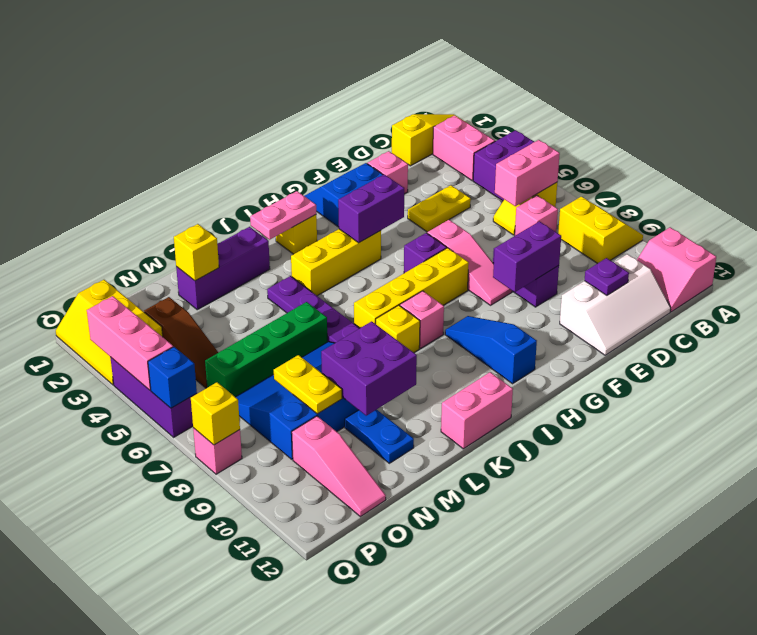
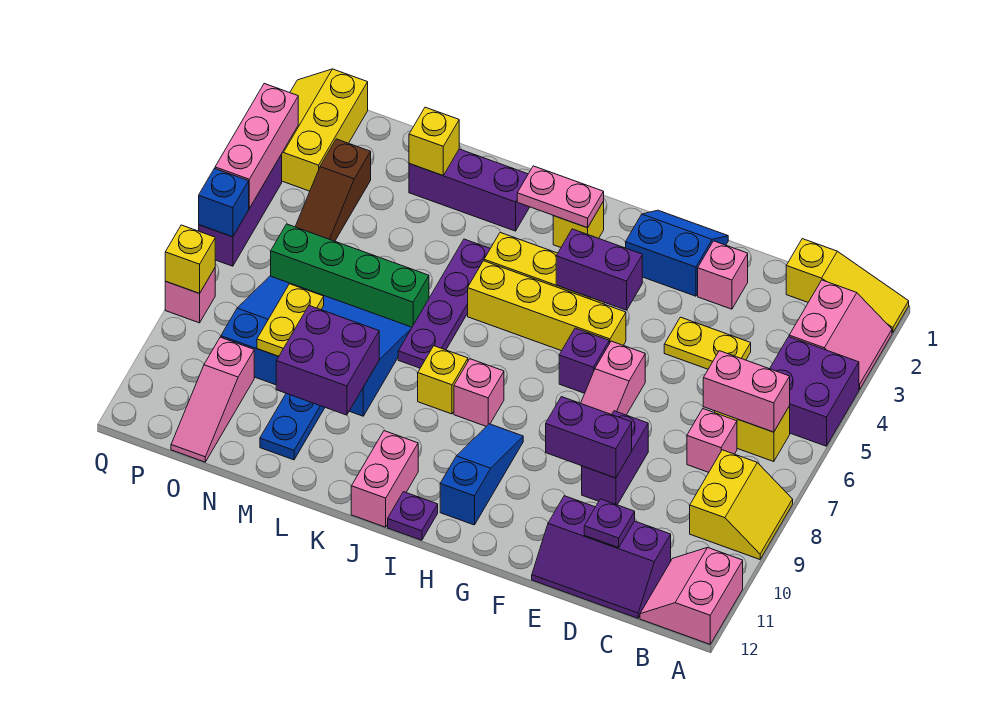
white 2x3 slope [560,254,671,355] -> purple 2x3 slope [532,496,671,618]
yellow 1x4 brick [354,248,469,328] -> yellow 1x4 brick moved to [468,261,626,351]
none -> purple 1x1 plate [388,492,438,540]
pink 1x2 brick [441,372,513,449] -> pink 1x2 brick turned to [351,431,418,527]

